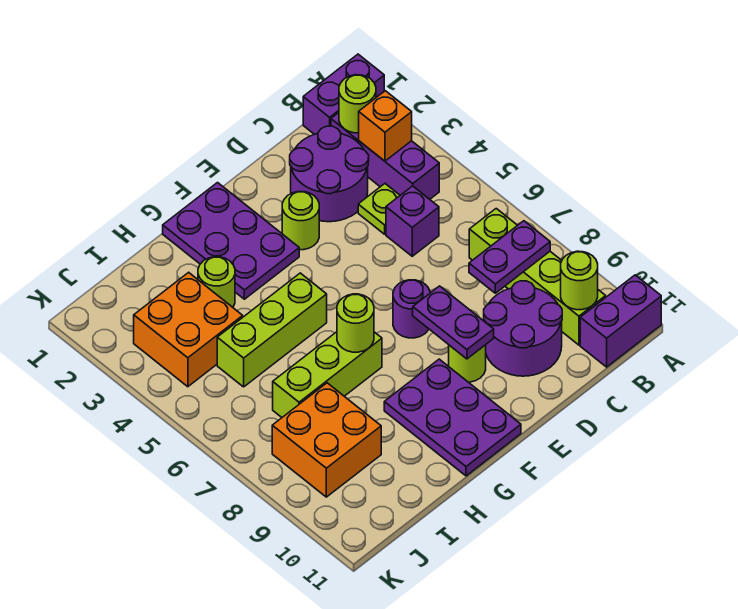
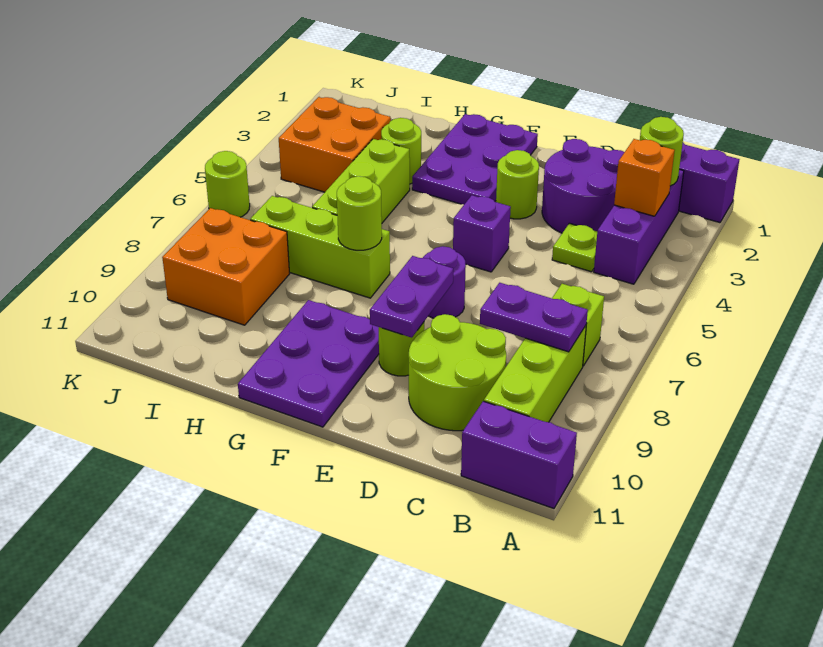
lime 1x1 round brick [561,251,598,310] -> lime 1x1 round brick moved to [205,151,250,217]
purple 1x1 brick [386,186,439,256] -> purple 1x1 brick moved to [453,195,511,272]
purple 2x2 round brick [484,281,562,376] -> lime 2x2 round brick [409,314,506,431]
lime 1x3 brick [217,273,327,387] -> lime 1x3 brick turned to [312,139,410,223]

